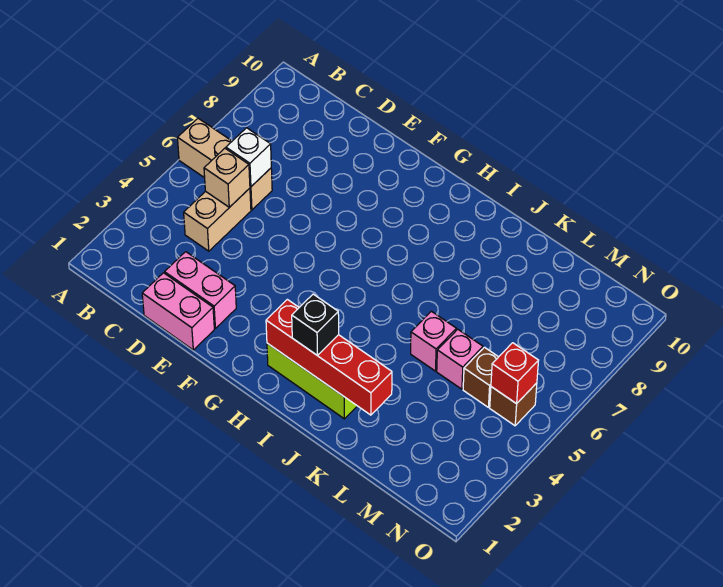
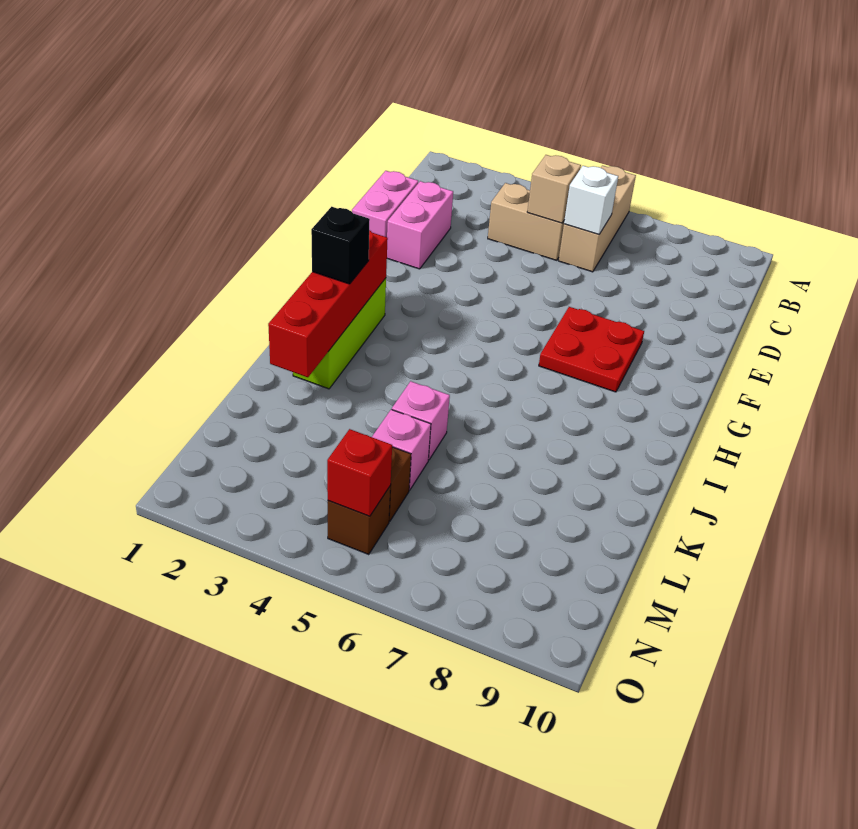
none -> red 2x2 plate [539,307,644,392]

